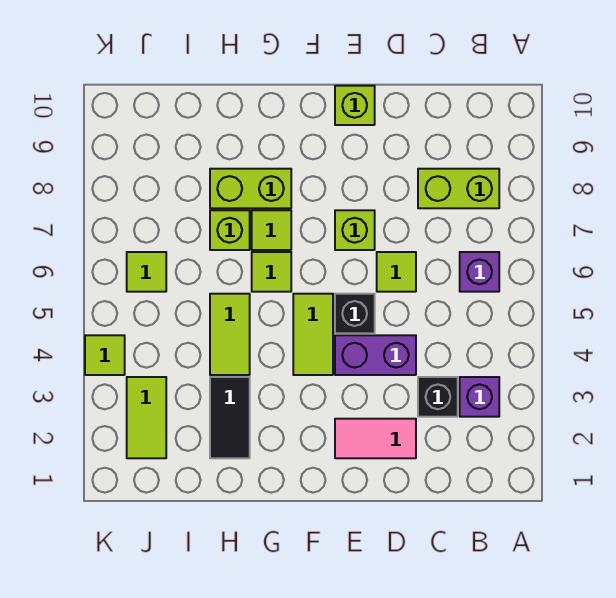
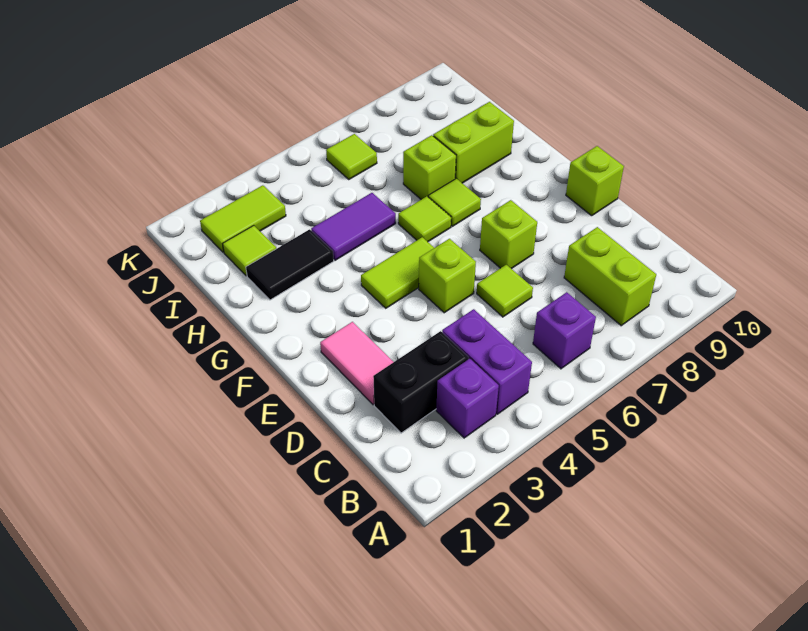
black 1x1 brick [418,377,458,417] -> black 1x2 brick [373,331,468,433]
purple 1x2 brick [335,335,416,375] -> purple 1x2 brick moved to [442,309,532,414]
black 1x1 brick [335,294,375,333] -> lime 1x1 brick [419,239,476,313]
lime 1x2 brick [210,169,291,208] -> lime 1x2 brick turned to [433,102,514,183]
lime 1x2 tile [210,294,250,375] -> purple 1x2 tile [311,193,396,260]
lime 1x1 tile [85,335,125,375] -> lime 1x1 tile moved to [223,226,276,276]

